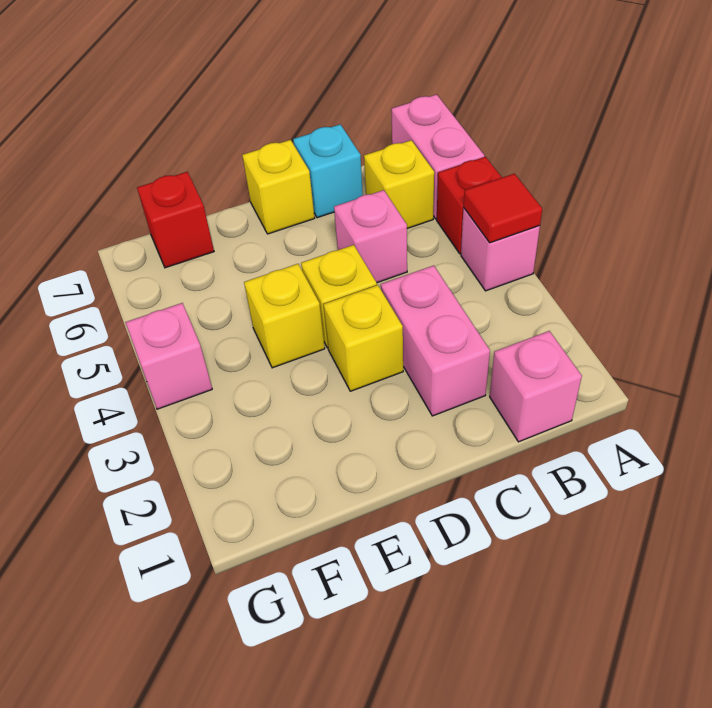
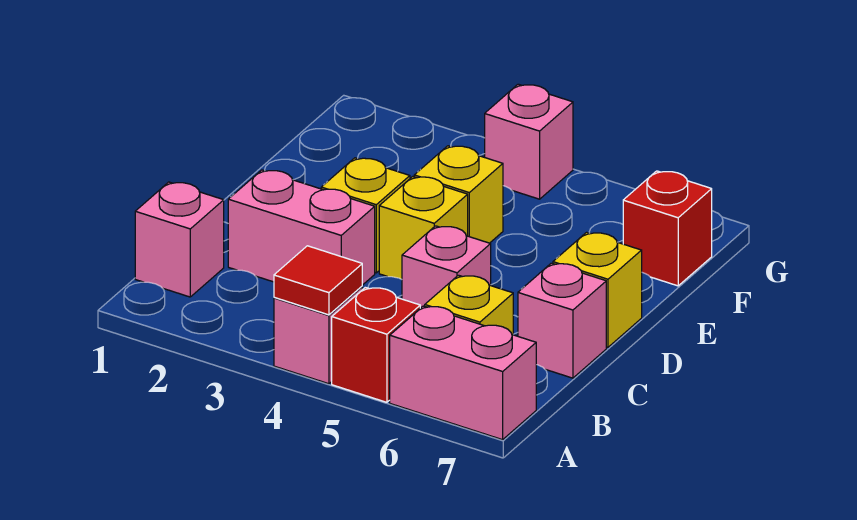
cyan 1x1 brick [293,124,363,218] -> pink 1x1 brick [518,263,606,378]

